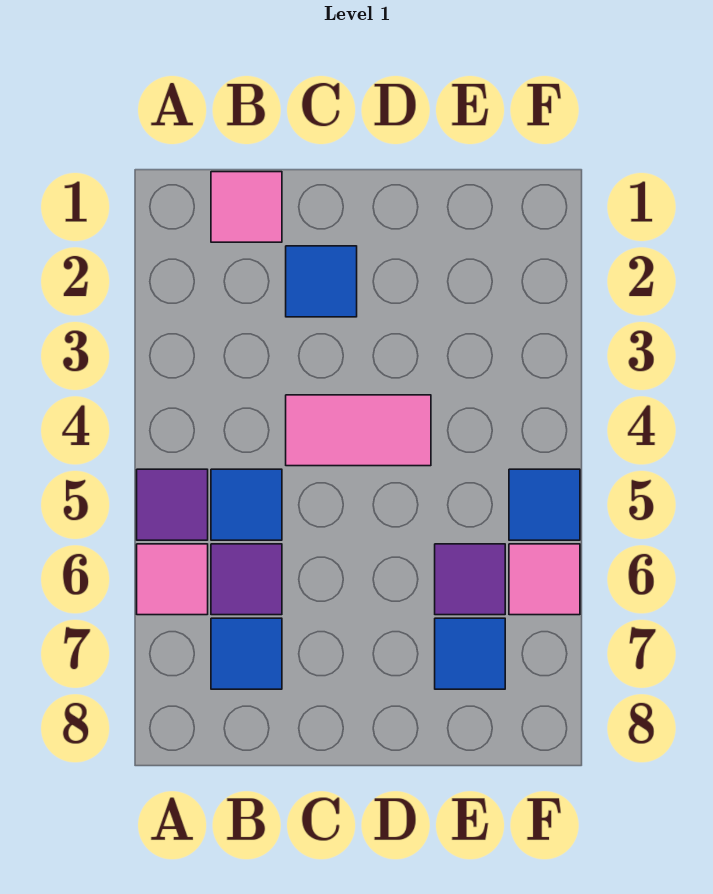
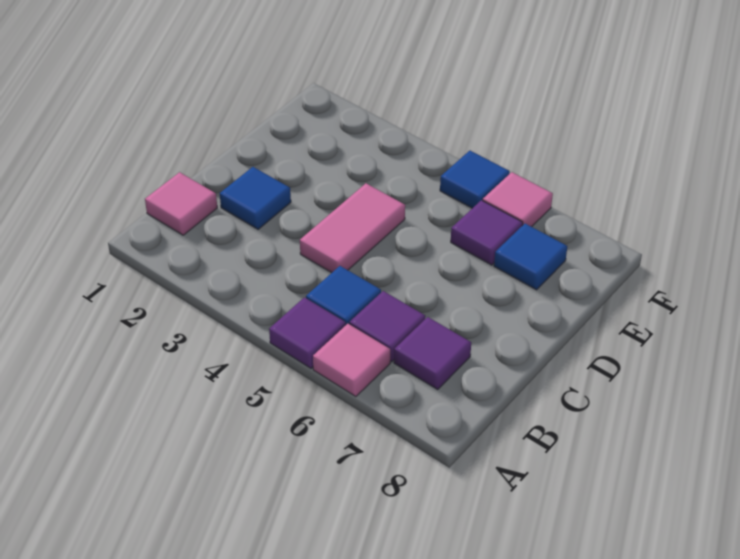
blue 1x1 tile [211,618,282,689] -> purple 1x1 tile [394,317,471,389]

